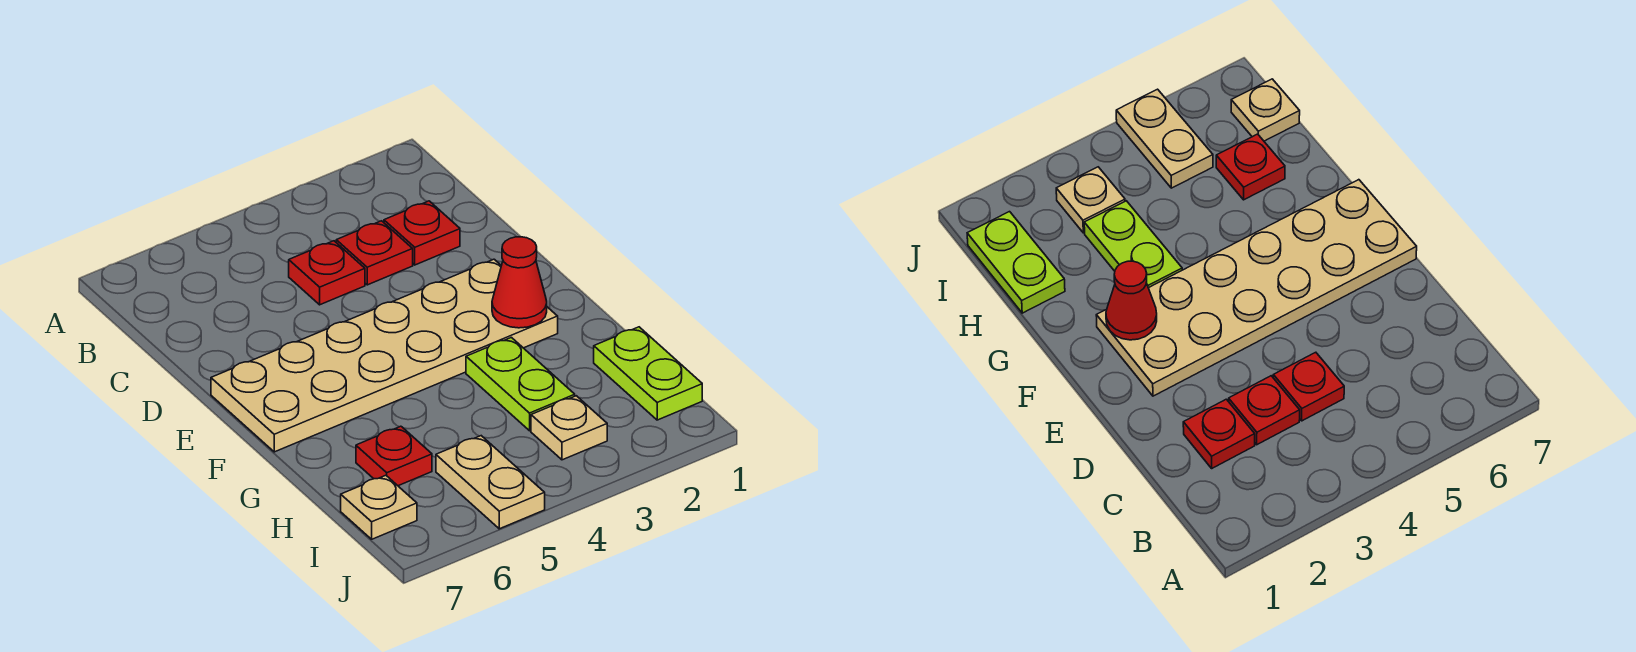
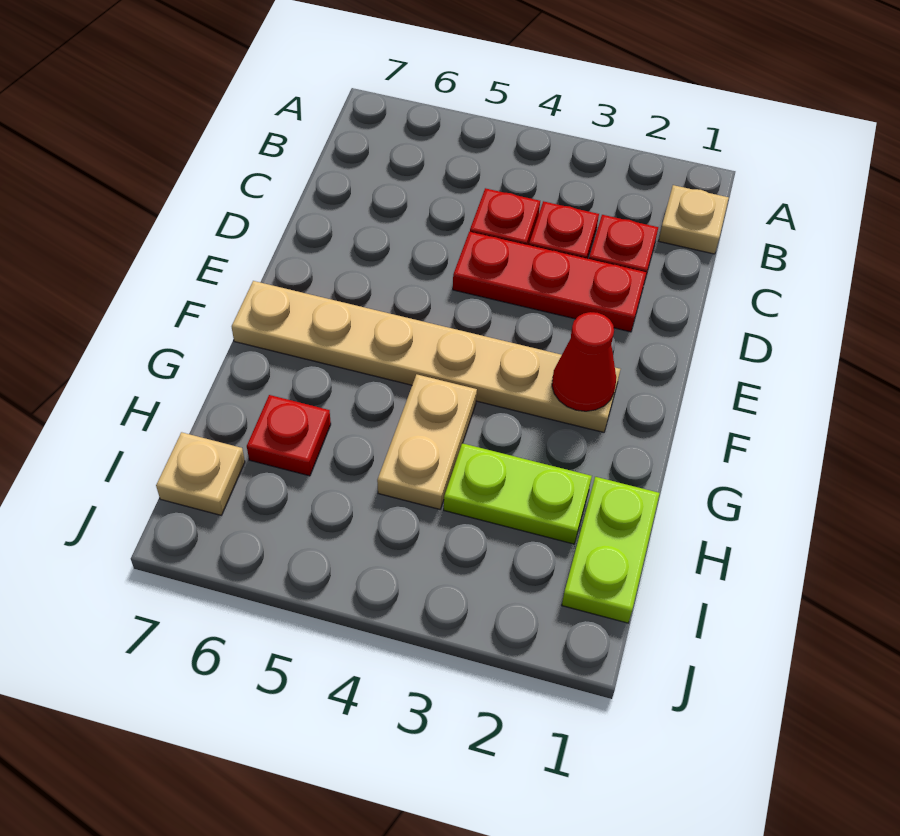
none -> red 1x3 plate [453,232,646,332]
tan 2x6 plate [211,259,558,452] -> tan 1x6 plate [232,281,620,432]
lime 1x2 plate [466,337,575,431] -> lime 1x2 plate turned to [444,443,592,544]
tan 1x1 plate [531,396,607,460] -> tan 1x1 plate moved to [659,185,729,254]
tan 1x2 plate [436,436,545,529] -> tan 1x2 plate moved to [377,374,477,509]

